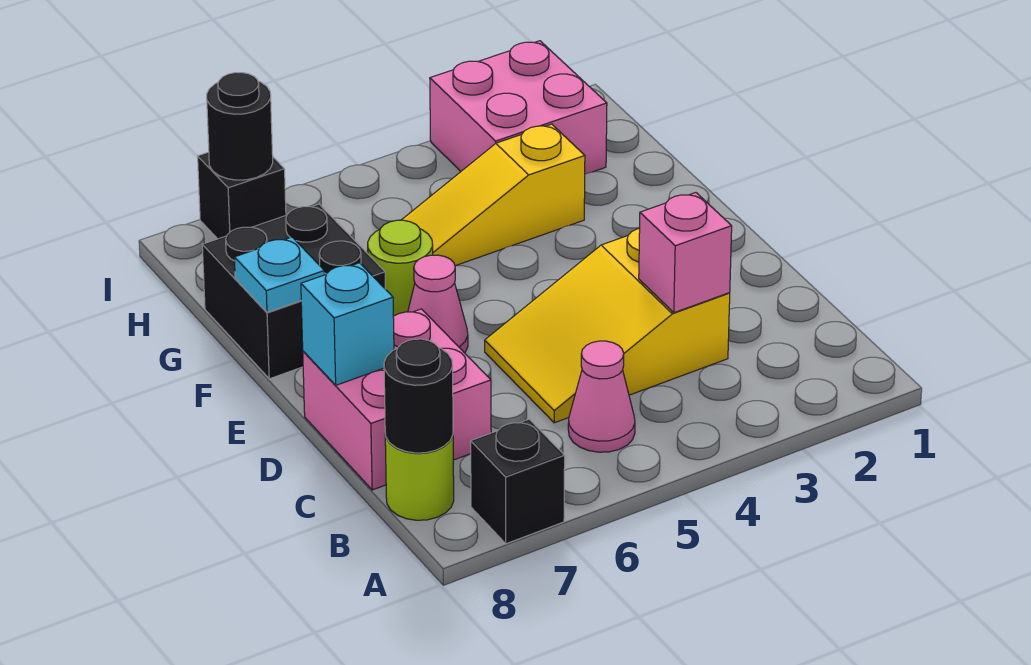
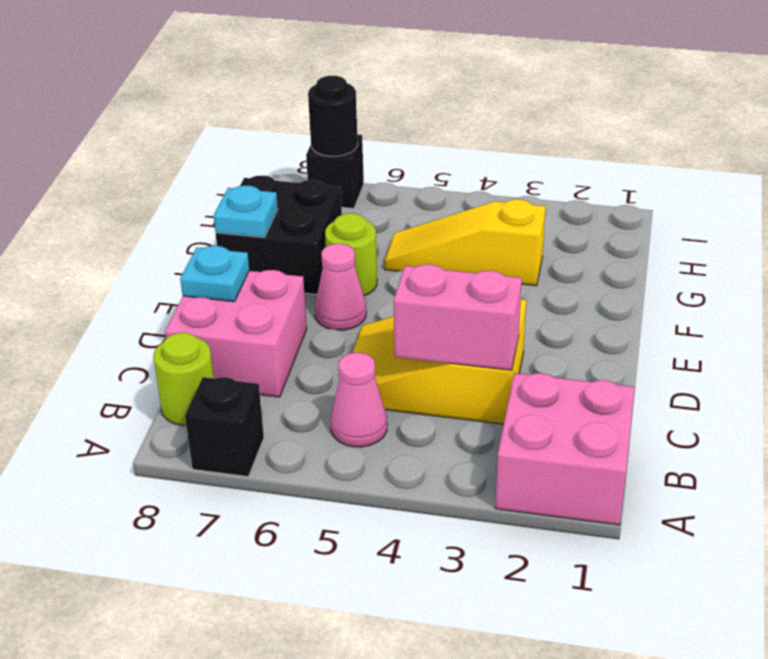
black 1x1 round brick [384,339,453,453] -> none
pink 1x1 brick [639,193,732,313] -> pink 1x2 brick [394,264,522,370]
cyan 1x1 brick [301,263,394,385] -> cyan 1x1 plate [180,246,249,302]
pink 2x2 brick [430,41,607,174] -> pink 2x2 brick moved to [495,373,635,525]

